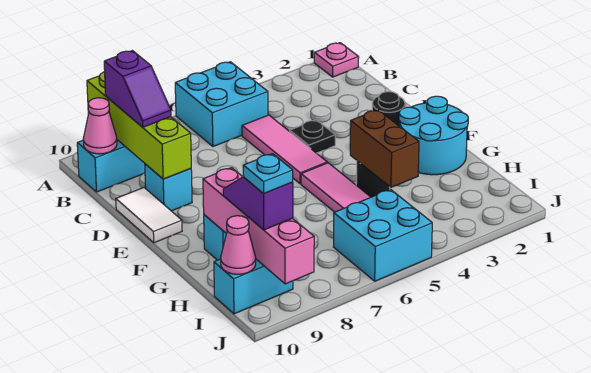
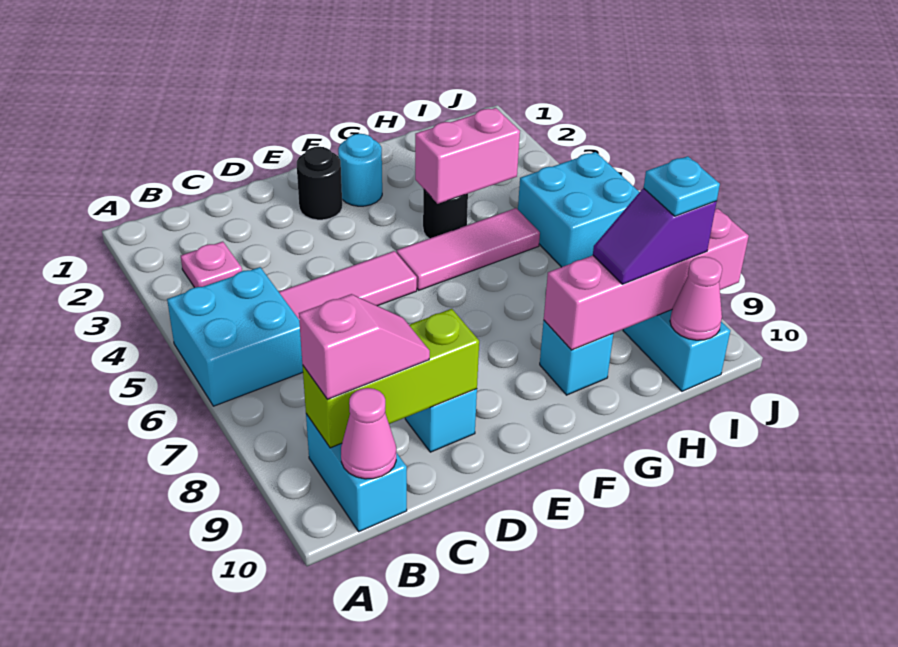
pink 1x1 plate [314,43,359,77] -> pink 1x1 plate moved to [181,242,242,287]
lime 1x4 brick [87,72,191,179] -> lime 1x3 brick [303,309,479,448]
purple 1x2 slope [104,51,171,127] -> pink 1x2 slope [299,294,430,399]
black 1x1 plate [290,120,335,153] -> none
white 1x2 tile [116,188,182,243] -> none
cyan 2x2 round brick [399,96,468,175] -> cyan 1x1 round brick [338,134,382,206]
brown 1x2 brick [350,110,419,187] -> pink 1x2 brick [415,108,520,204]

